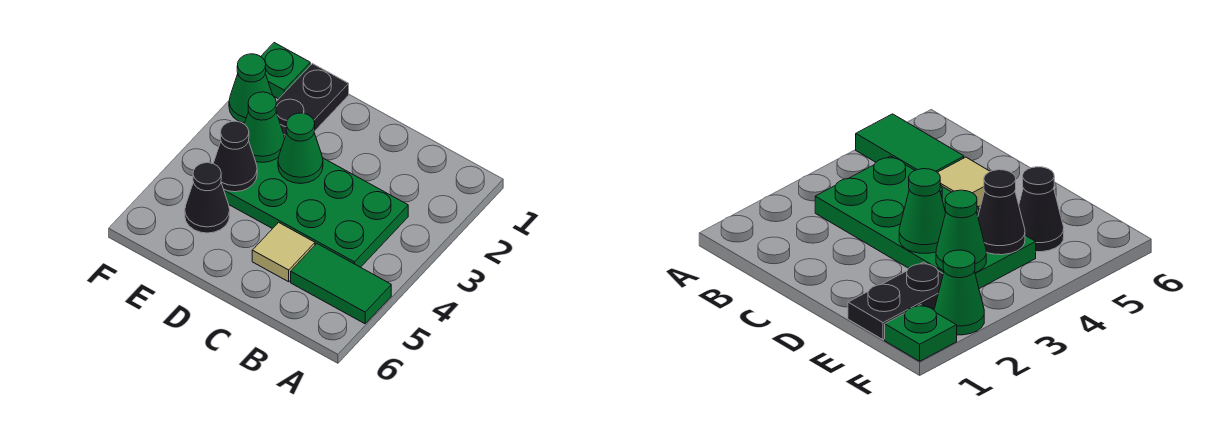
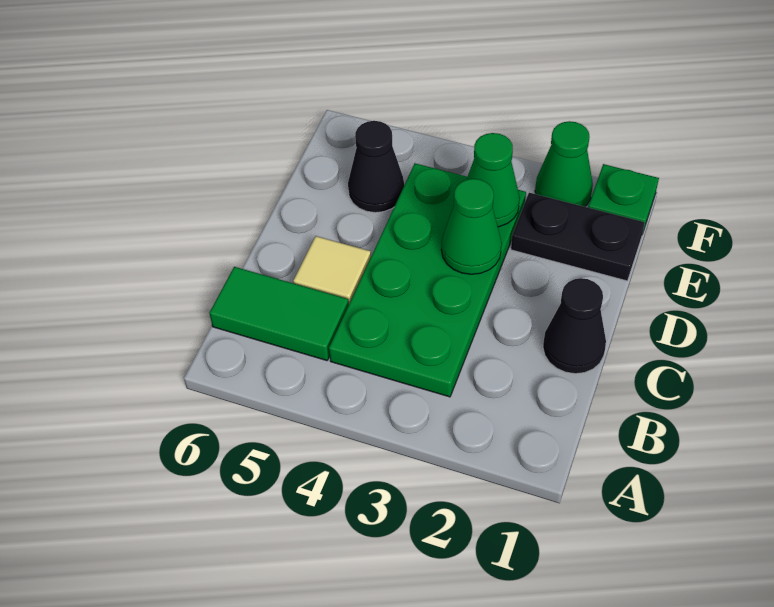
green 1x2 tile [291,244,391,324] -> green 1x2 tile turned to [209,267,349,361]
black 1x1 cone [213,121,257,192] -> black 1x1 cone moved to [543,278,606,374]

